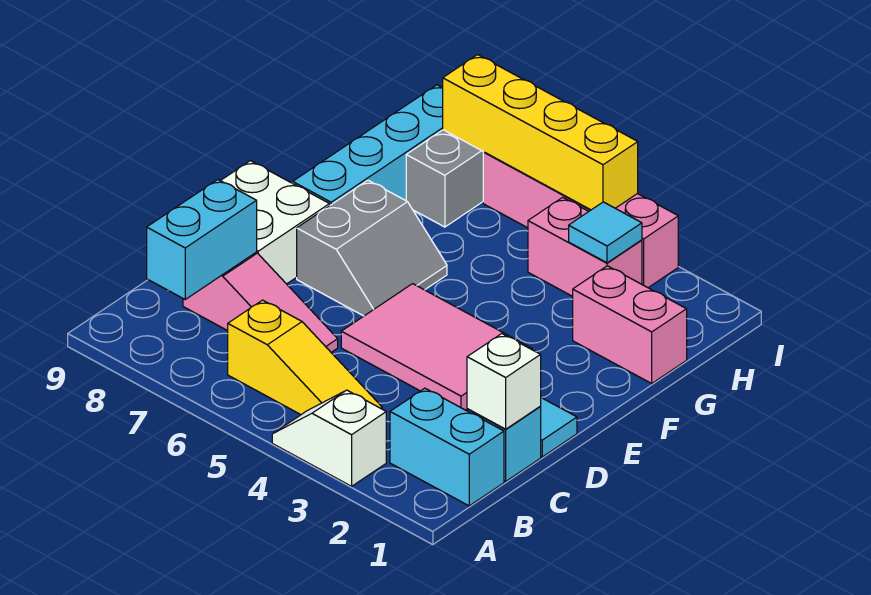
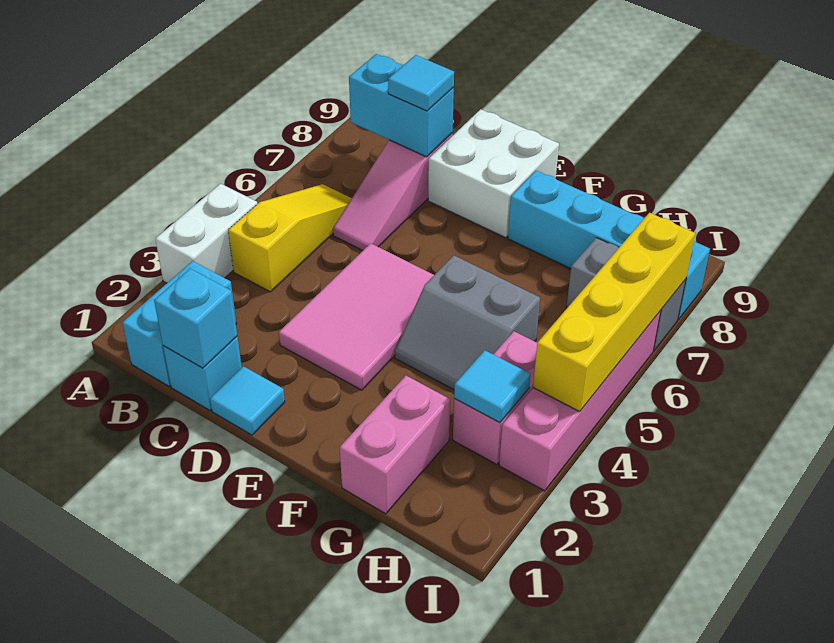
white 1x2 slope [272,390,386,486] -> white 1x2 brick [155,184,257,283]
yellow 1x3 slope [228,300,382,415] -> yellow 1x3 slope turned to [228,184,352,292]
white 1x1 brick [467,334,541,429] -> cyan 1x1 brick [154,269,237,368]
none -> cyan 1x1 tile [388,55,454,111]
grey 2x2 slope [297,180,447,316] -> grey 2x2 slope moved to [395,255,540,390]

